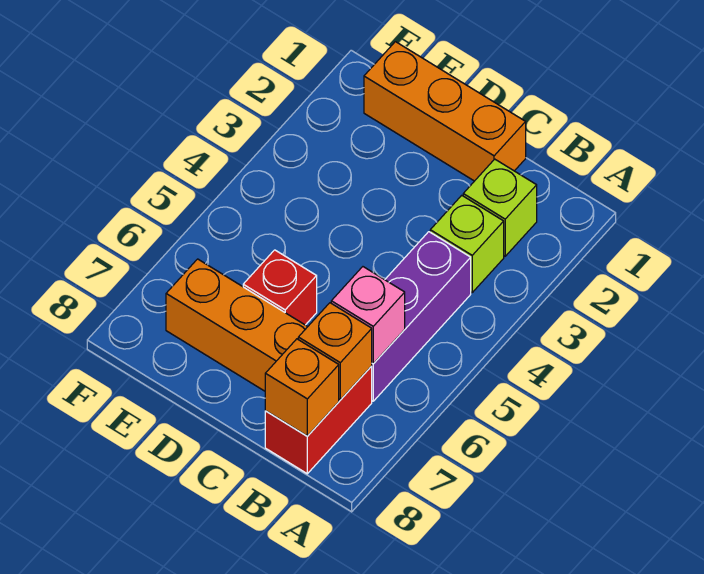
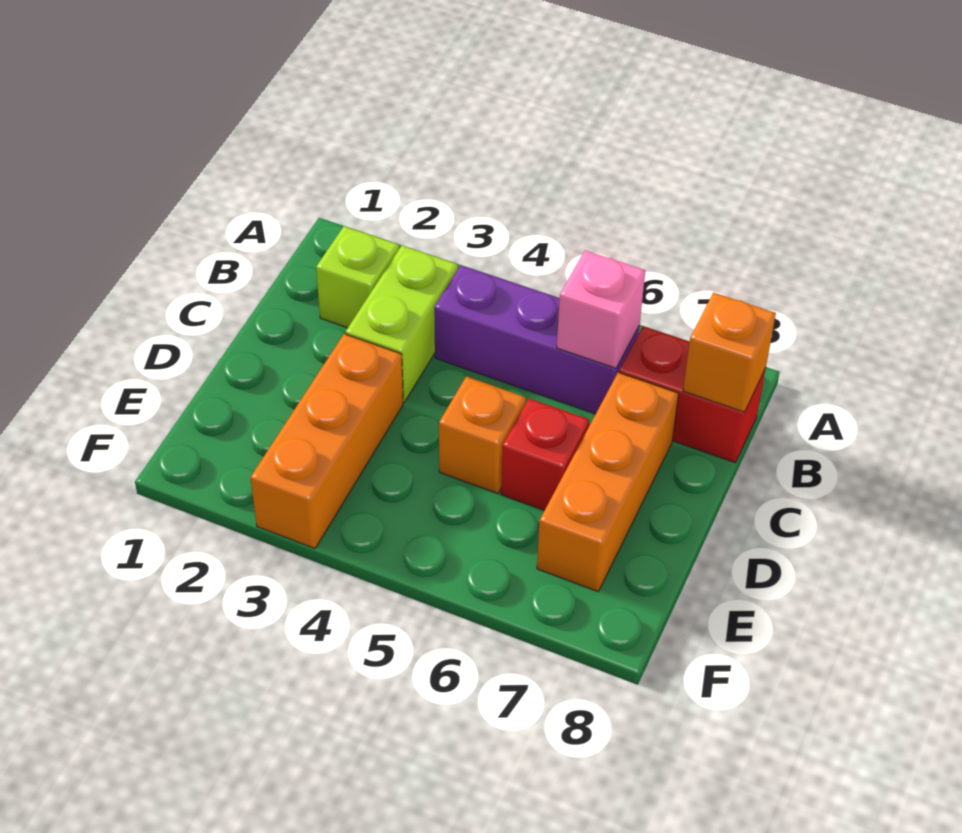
lime 1x1 brick [430,195,504,292] -> lime 1x2 brick [345,246,458,402]
orange 1x1 brick [298,303,372,400] -> orange 1x1 brick moved to [439,376,526,494]
orange 1x3 brick [364,42,526,181] -> orange 1x3 brick moved to [250,334,403,548]

